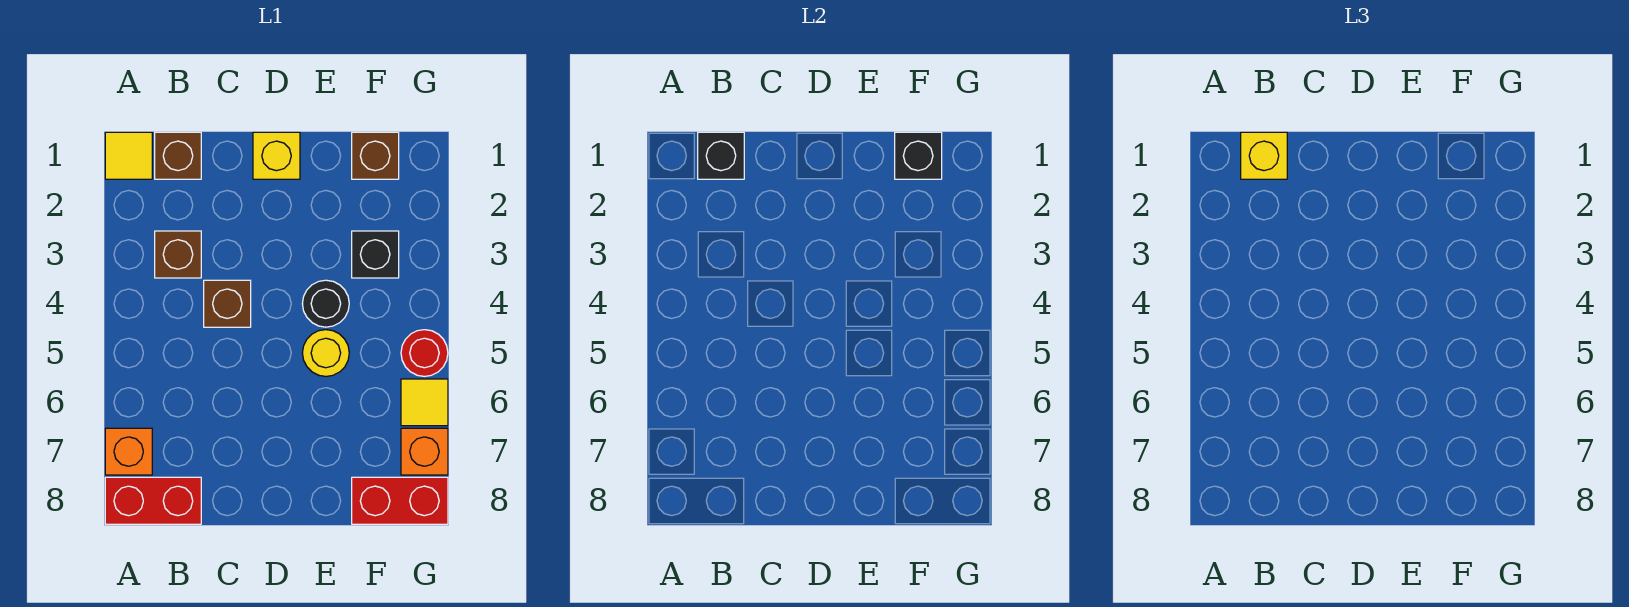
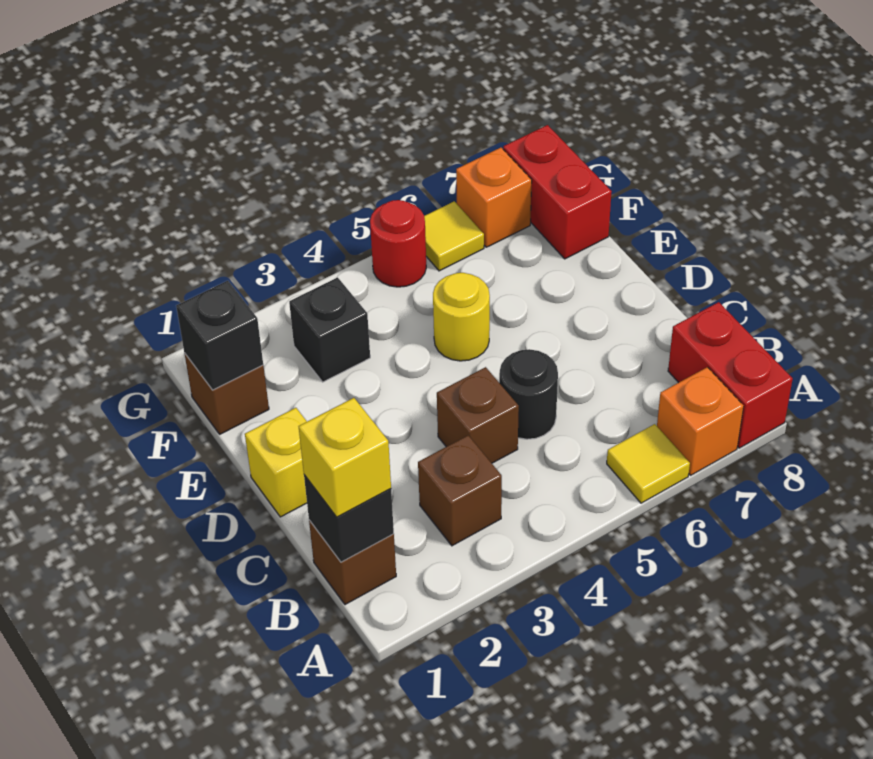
yellow 1x1 tile [105,132,152,179] -> yellow 1x1 tile moved to [607,424,690,503]
black 1x1 round brick [302,280,349,327] -> black 1x1 round brick moved to [499,349,558,439]

